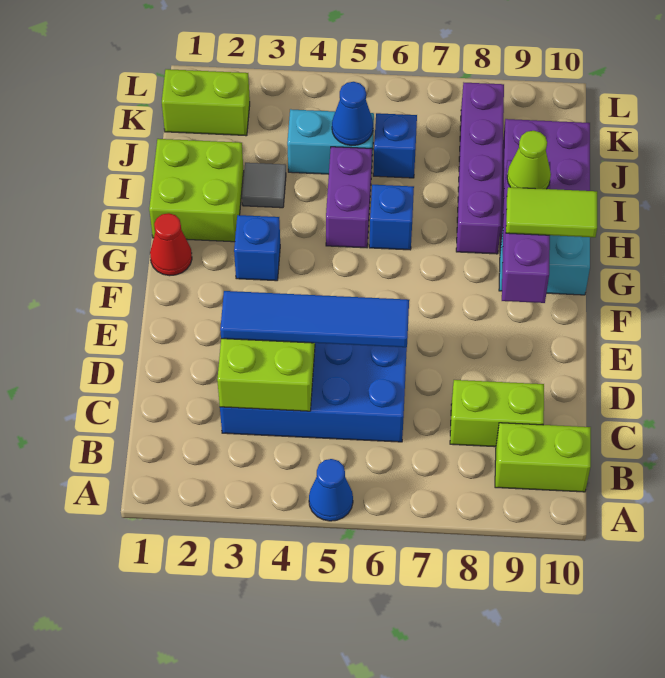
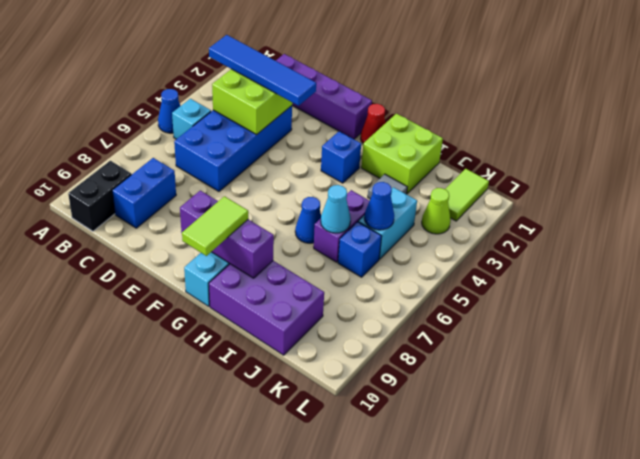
none -> cyan 1x1 brick [172,99,211,139]
lime 1x2 brick [495,423,591,492] -> black 1x2 brick [68,161,132,231]
lime 1x2 brick [450,380,544,447] -> blue 1x2 brick [112,158,176,228]
blue 1x4 tile [220,291,409,347] -> blue 1x4 tile turned to [209,35,316,106]
purple 1x2 brick [326,147,372,248] -> purple 1x2 brick turned to [314,190,369,262]
blue 1x1 brick [369,185,414,250] -> blue 1x1 cone [295,197,321,243]
purple 1x4 brick [456,83,504,254] -> purple 1x4 brick moved to [276,54,372,139]
lime 1x1 cone [507,131,551,189] -> lime 1x1 cone moved to [422,188,451,234]
none -> cyan 1x1 cone [321,185,351,233]
lime 1x2 brick [162,69,250,136] -> lime 1x2 tile [446,169,489,221]

